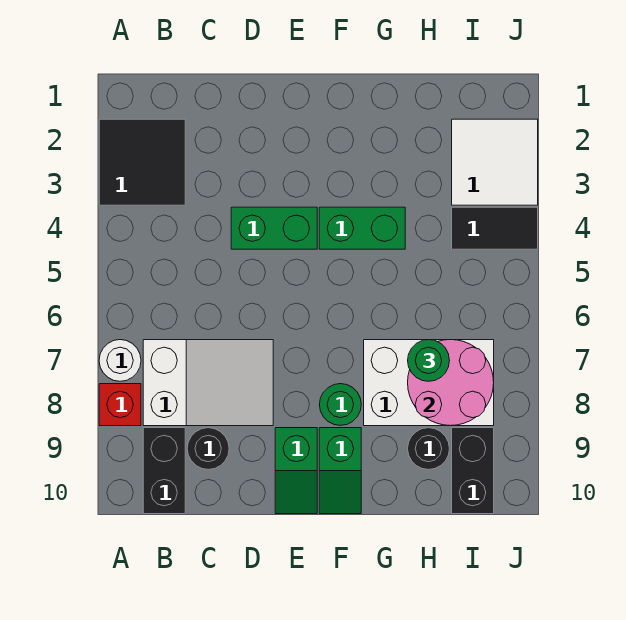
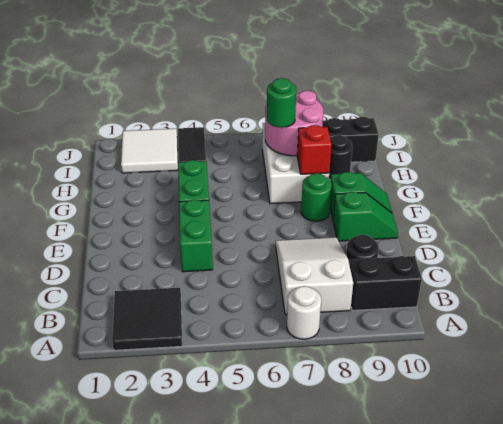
red 1x1 brick [99,384,141,426] -> red 1x1 brick moved to [297,125,331,174]

